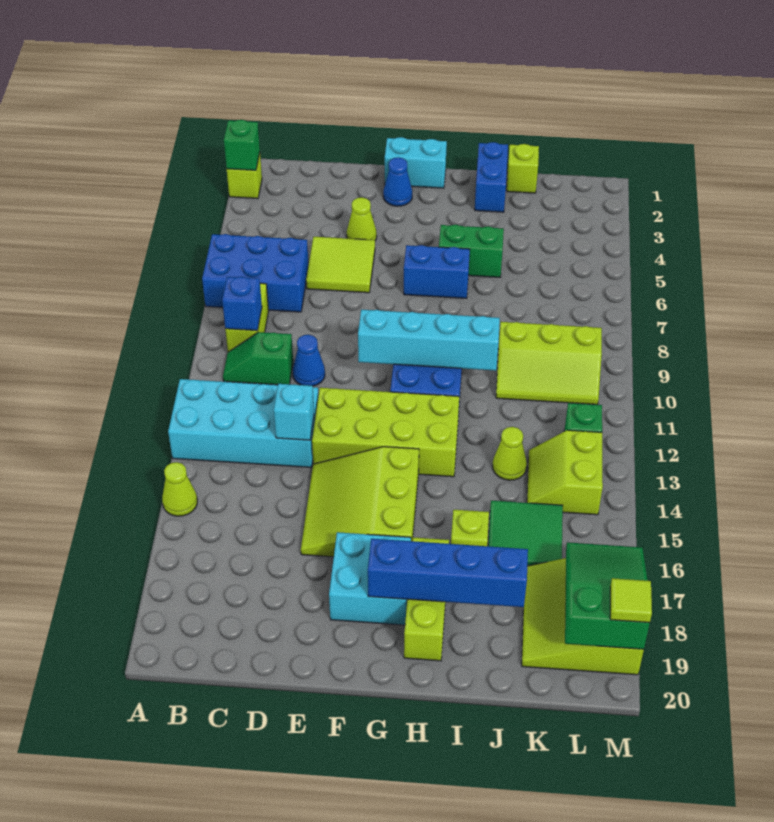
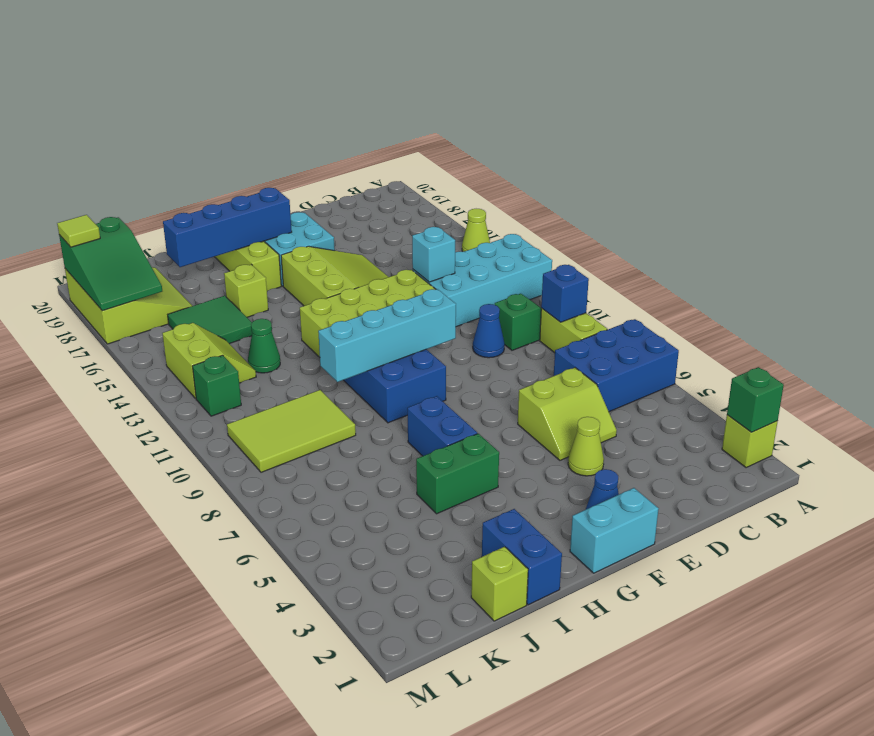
lime 2x2 tile [306,237,375,293] -> lime 2x2 slope [518,368,617,460]
blue 1x2 brick [404,245,470,298] -> blue 1x2 brick turned to [407,396,477,456]
lime 2x3 slope [496,322,602,405] -> lime 2x3 tile [227,390,356,472]
lime 1x1 cone [493,427,527,480] -> green 1x1 cone [248,319,280,373]

